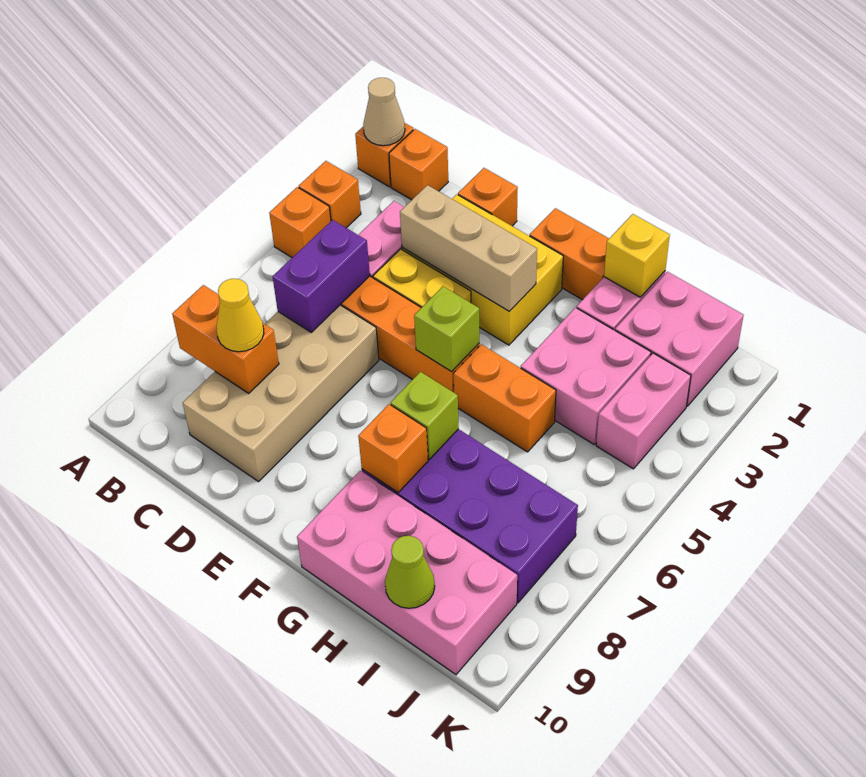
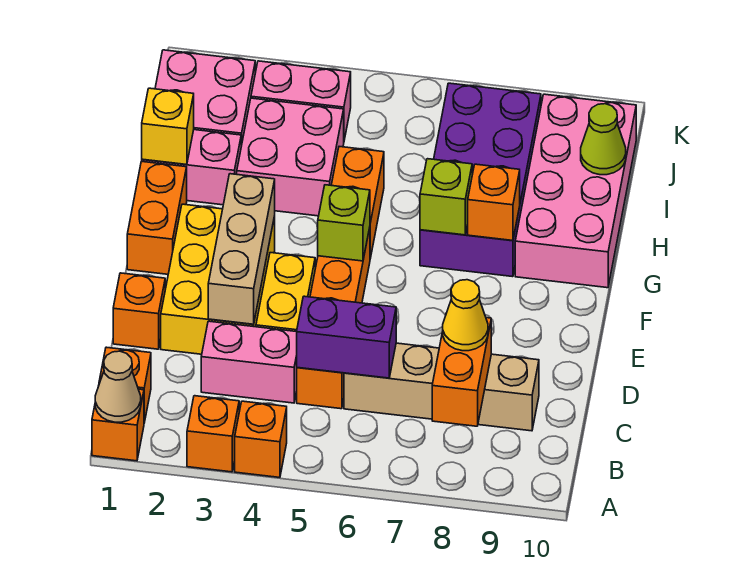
tan 2x4 brick [183,305,379,482] -> tan 1x4 brick [344,343,539,431]

